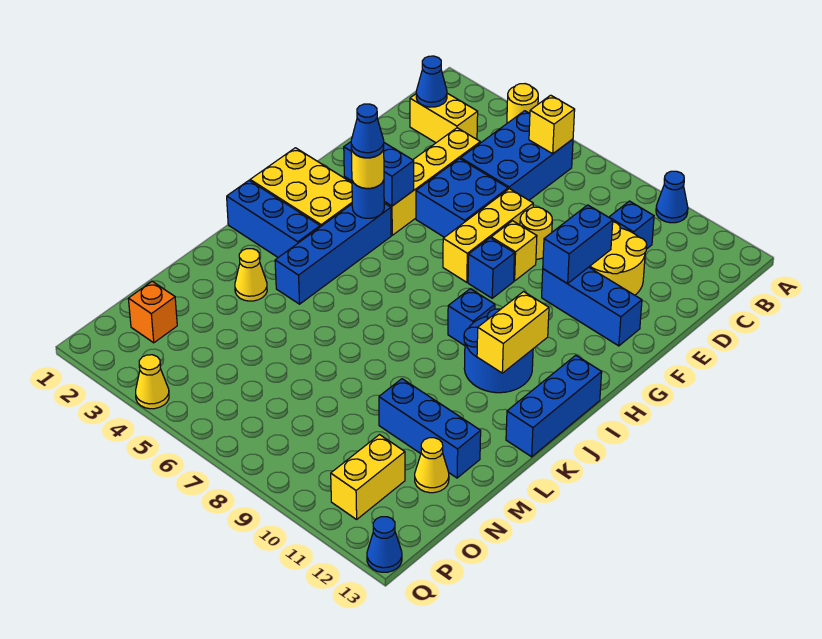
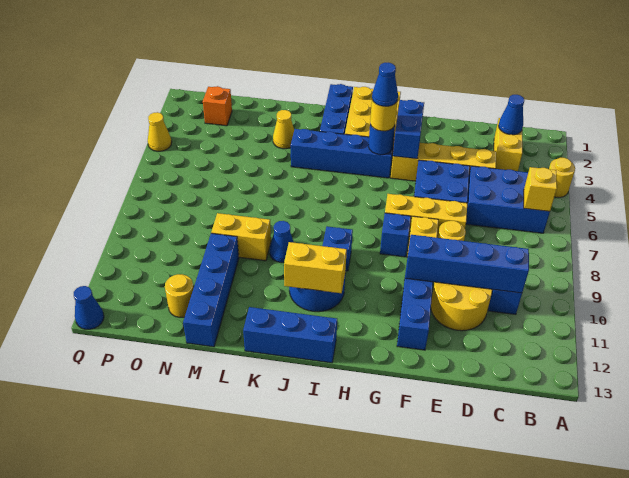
blue 1x1 cone [656,171,688,223] -> blue 1x1 cone moved to [270,221,294,263]
blue 1x2 brick [543,205,613,284] -> blue 1x4 brick [405,235,529,293]
blue 1x3 brick [379,379,481,478] -> blue 1x4 brick [183,233,239,347]
yellow 1x1 cone [415,438,449,493] -> yellow 1x1 round brick [165,274,194,317]
yellow 1x2 brick [331,435,405,519] -> yellow 1x2 brick moved to [211,213,271,261]

